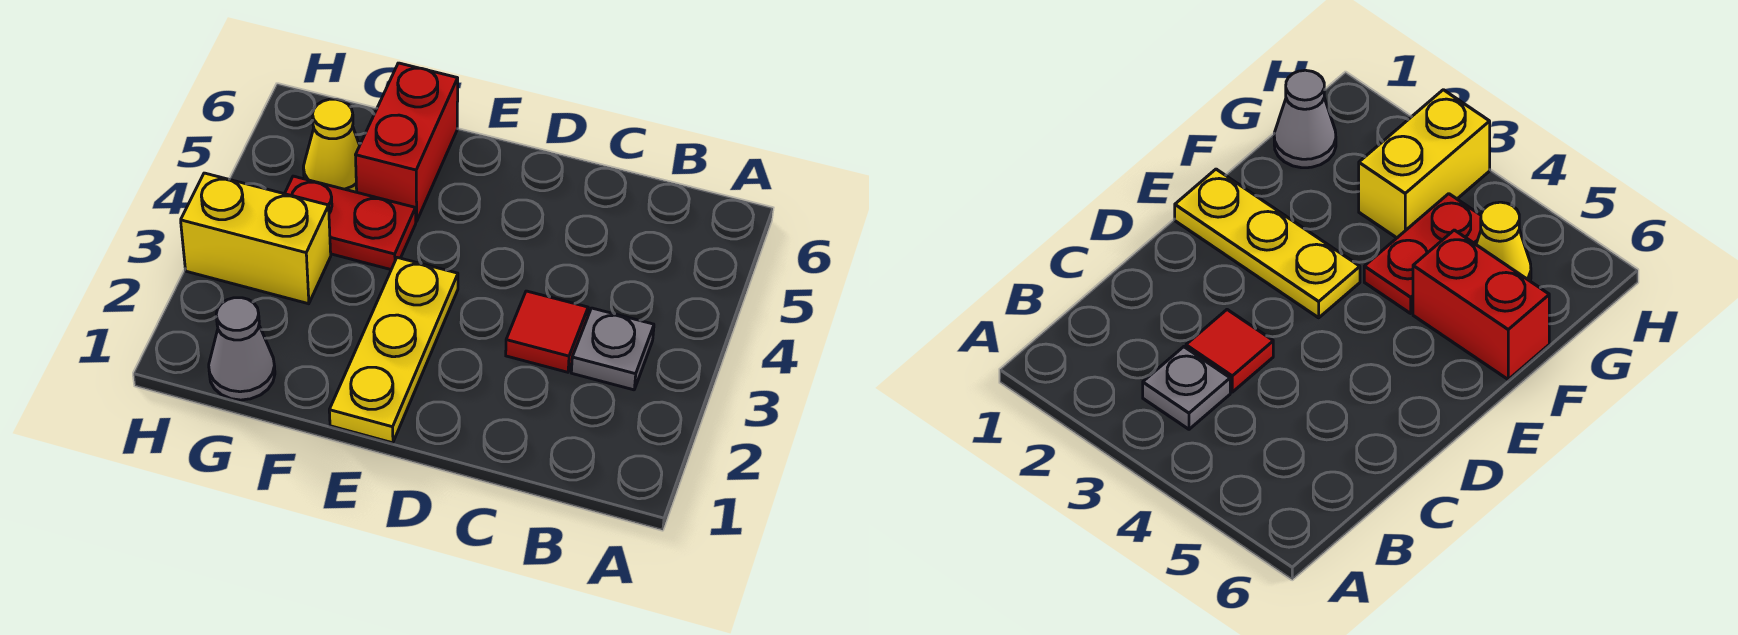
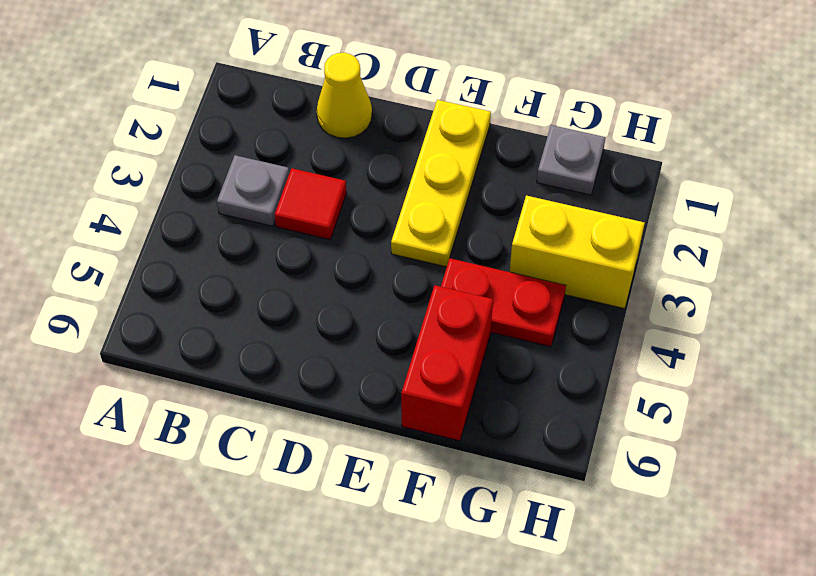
grey 1x1 cone [209,298,275,400] -> grey 1x1 plate [537,125,605,195]
yellow 1x1 cone [303,99,360,192] -> yellow 1x1 cone moved to [317,53,372,138]

